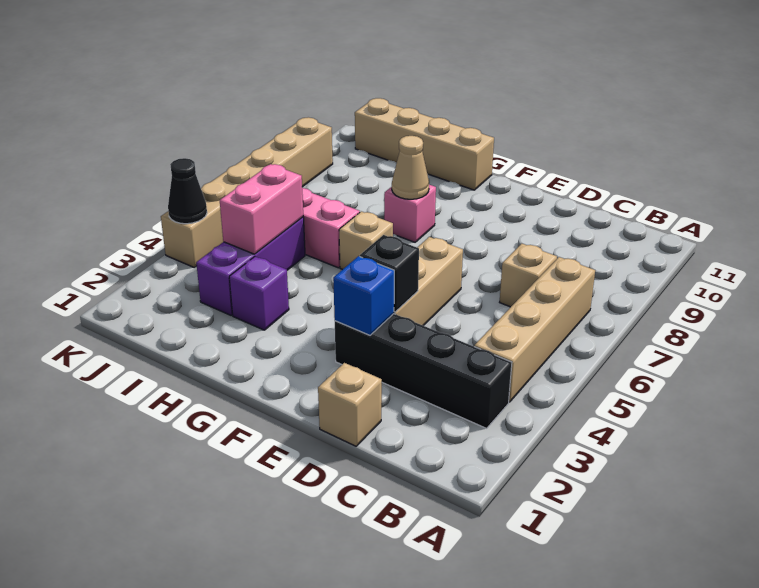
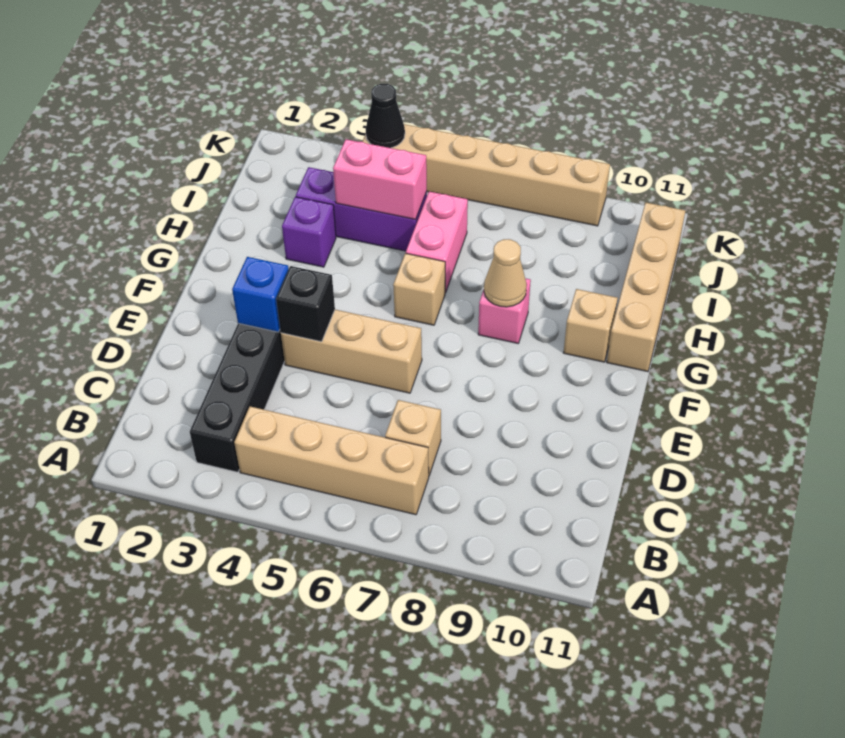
tan 1x1 brick [318,363,382,446] -> tan 1x1 brick moved to [564,289,618,362]

